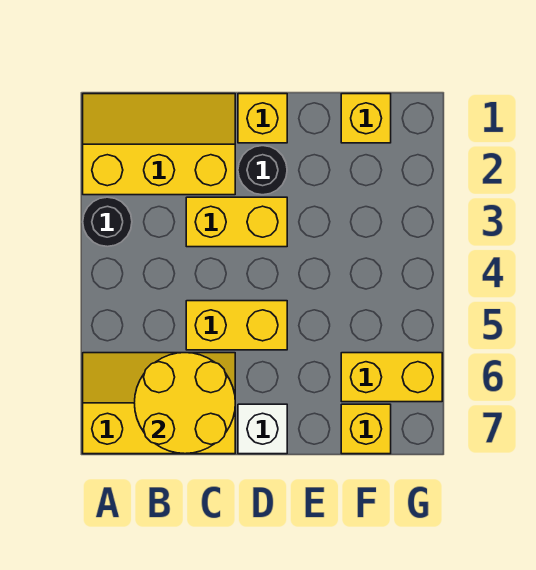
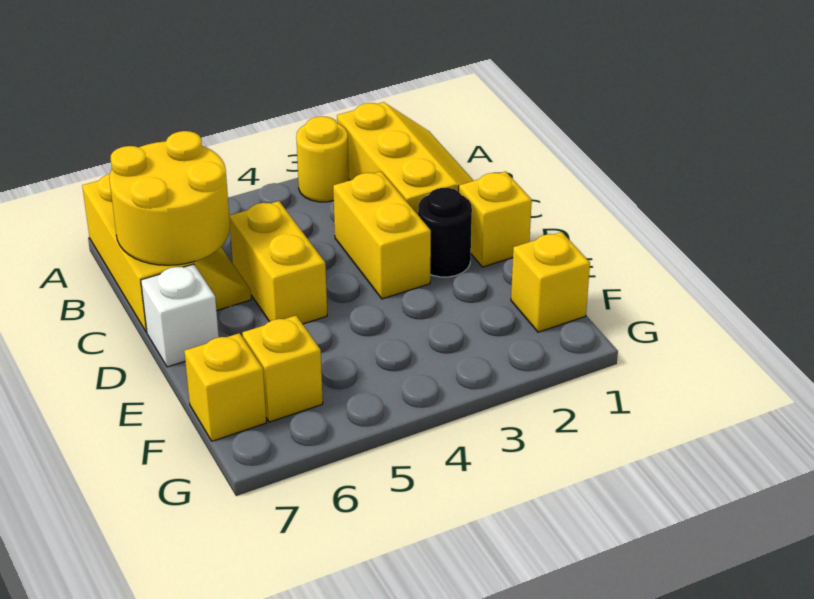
black 1x1 round brick [83,197,132,247] -> yellow 1x1 round brick [296,116,349,202]
yellow 1x2 brick [341,353,442,402] -> yellow 1x1 brick [242,316,323,422]

